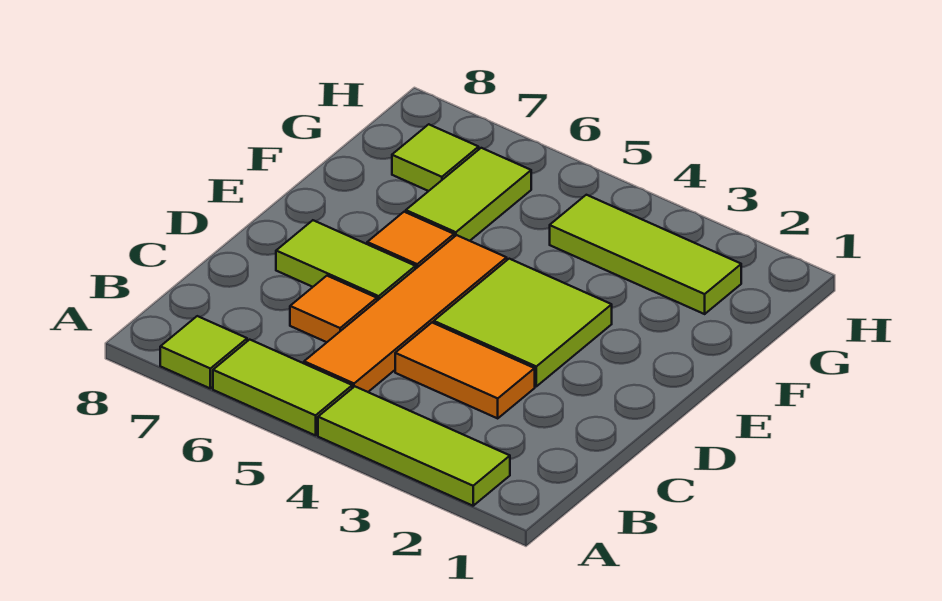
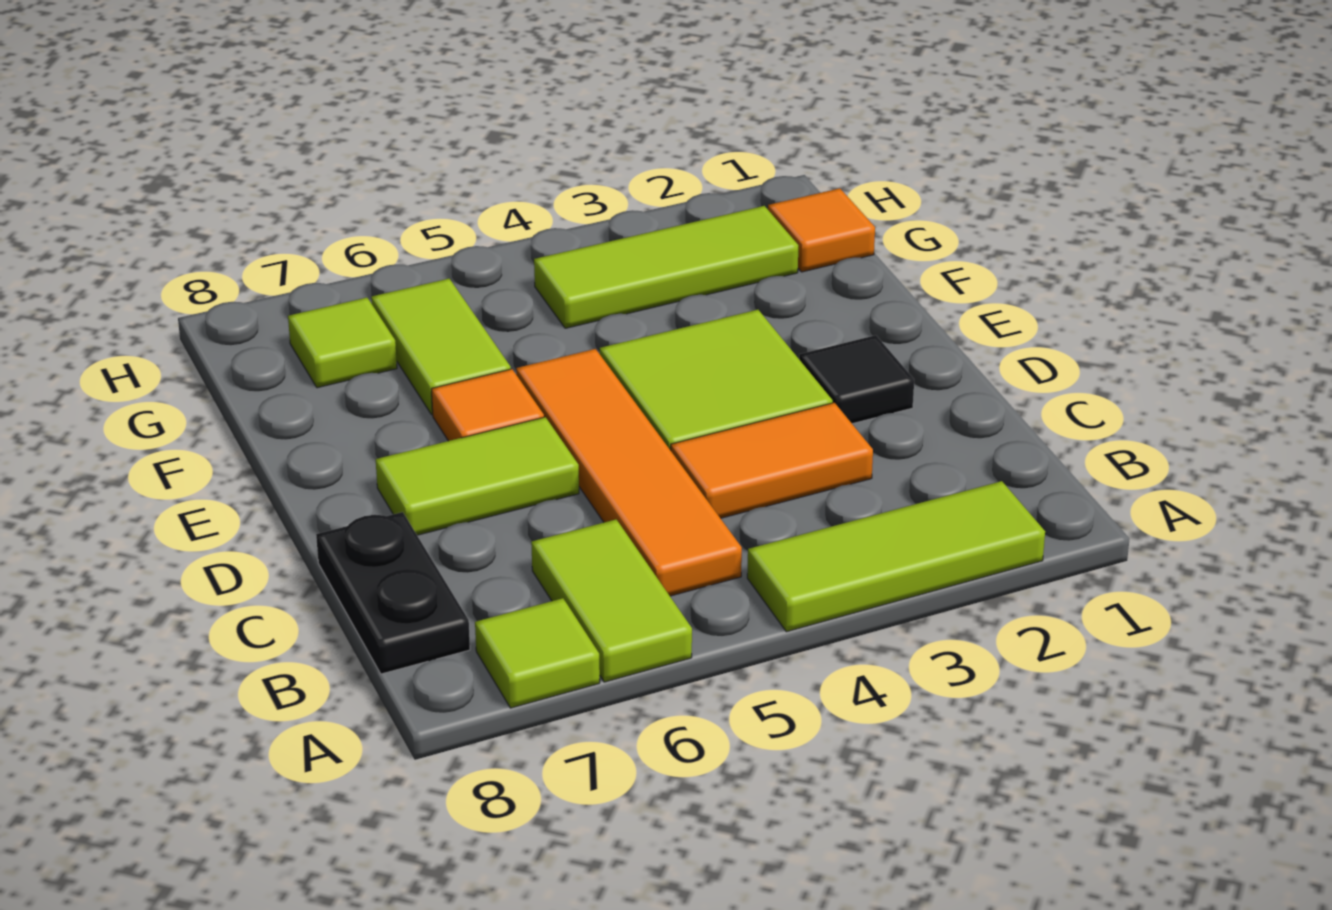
lime 1x2 tile [213,340,352,435] -> lime 1x2 tile turned to [531,519,692,682]
none -> black 1x2 plate [316,512,470,674]
orange 1x1 tile [290,276,377,342] -> orange 1x1 tile moved to [768,188,875,272]
none -> black 1x1 tile [799,335,914,424]

